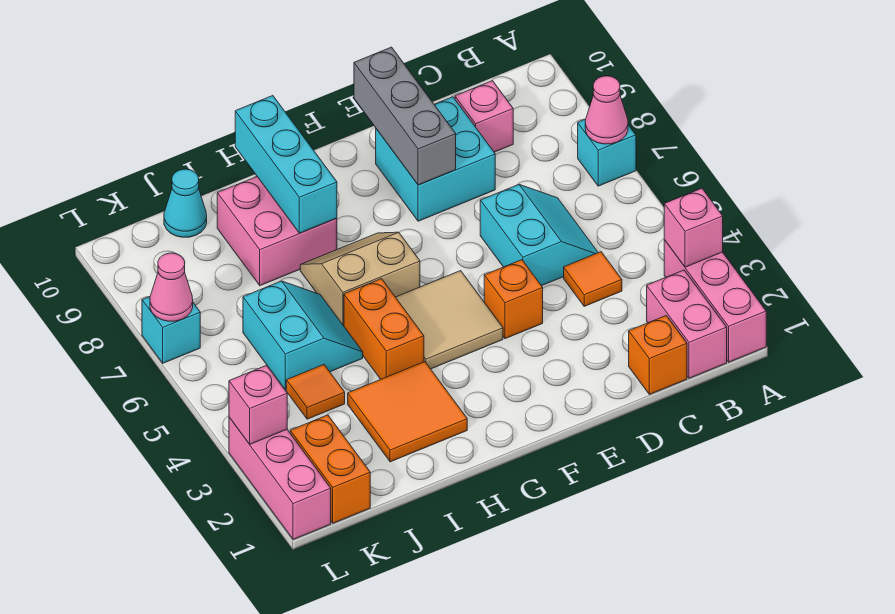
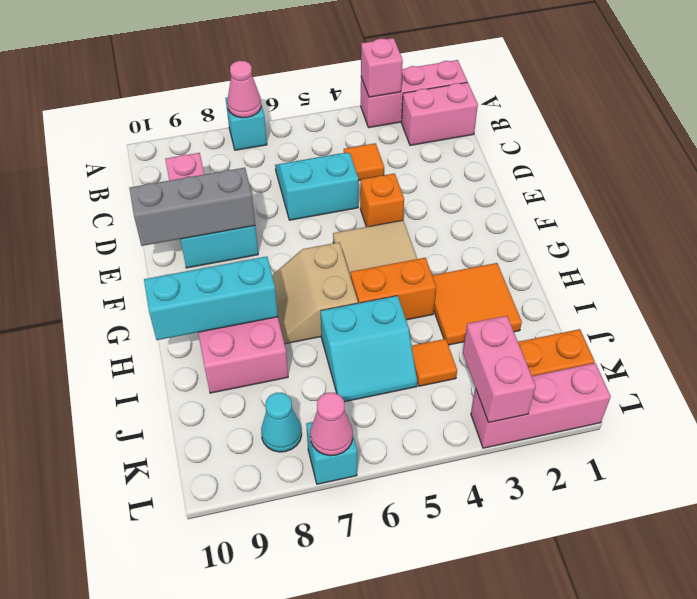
orange 1x1 brick [629,316,687,394] -> none
cyan 2x2 slope [243,281,363,390] -> cyan 2x2 slope turned to [321,296,417,402]
cyan 1x1 cone [164,169,207,237] -> cyan 1x1 cone moved to [261,393,302,452]
pink 1x1 brick [229,366,287,444] -> pink 1x2 brick [463,316,536,423]

